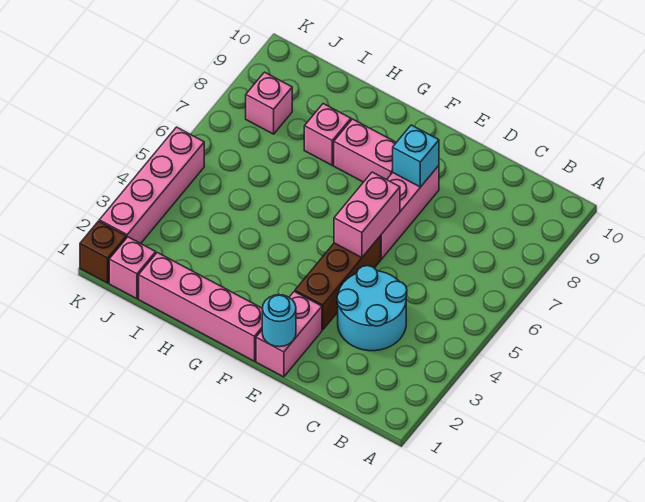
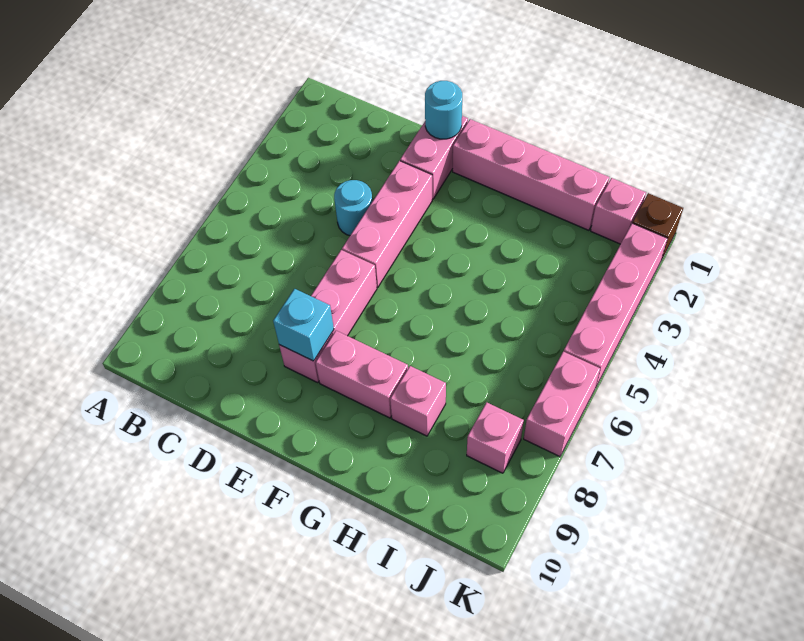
cyan 2x2 round brick [337,266,407,351] -> cyan 1x1 round brick [334,180,372,236]
brown 1x3 brick [295,236,381,330] -> pink 1x3 brick [342,161,432,287]
pink 1x2 brick [334,172,400,258] -> pink 1x2 brick moved to [524,351,600,457]

